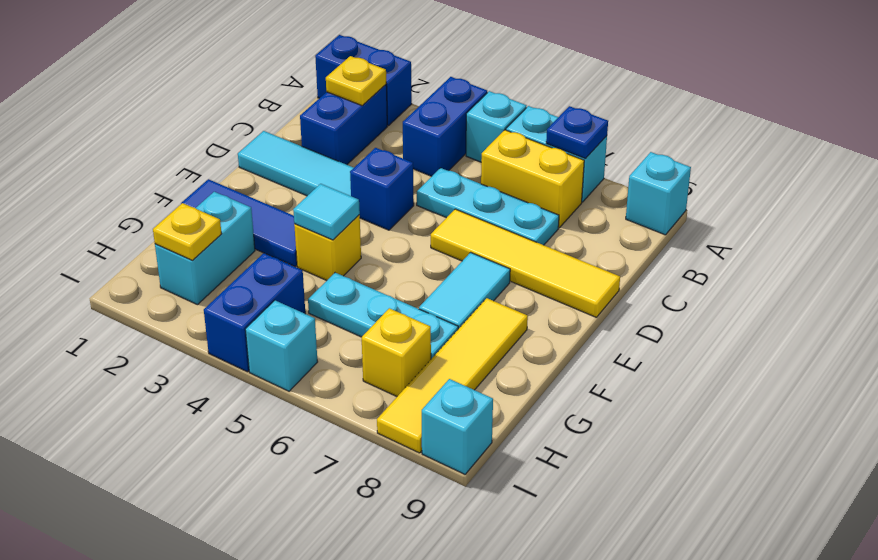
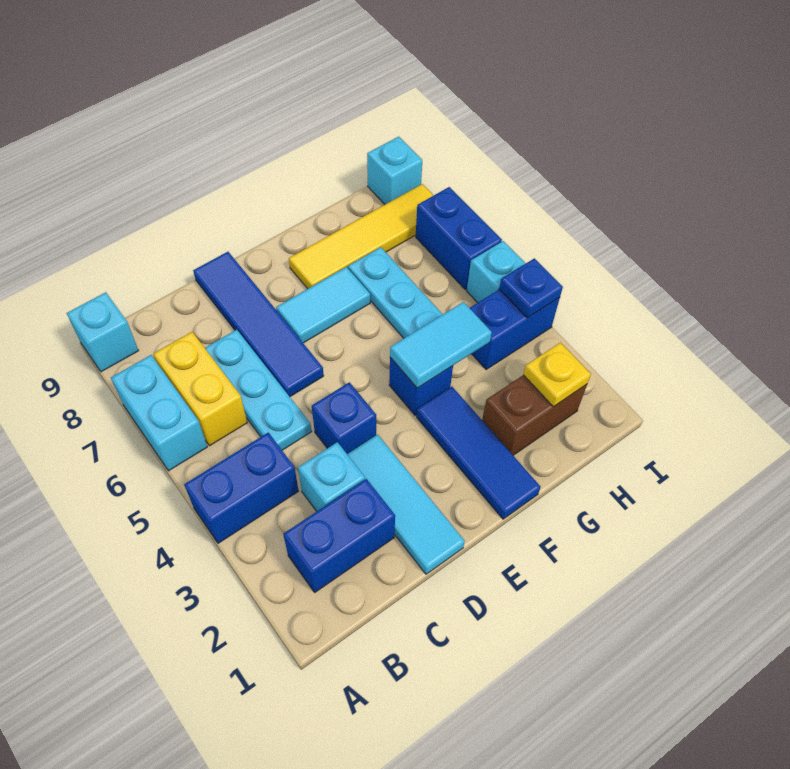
blue 1x2 brick [315,35,412,126] -> blue 1x2 brick moved to [416,187,502,290]
cyan 1x1 brick [466,91,526,162] -> cyan 1x1 brick moved to [298,442,365,511]
blue 1x1 plate [546,106,608,159] -> blue 1x1 plate moved to [499,258,563,318]
yellow 1x1 plate [326,56,386,106] -> none
yellow 1x4 tile [431,209,620,317] -> blue 1x4 tile [193,252,324,397]
yellow 1x1 brick [294,215,361,281] -> blue 1x1 brick [389,357,453,415]
cyan 1x1 tile [293,184,360,240] -> cyan 1x2 tile [390,302,492,388]
cyan 1x2 brick [155,192,255,305] -> brown 1x2 brick [482,375,587,455]
yellow 1x1 brick [362,308,431,397] -> none

